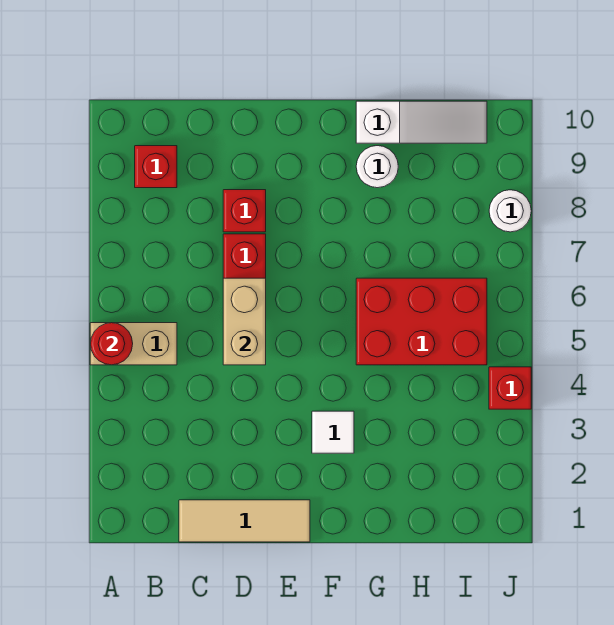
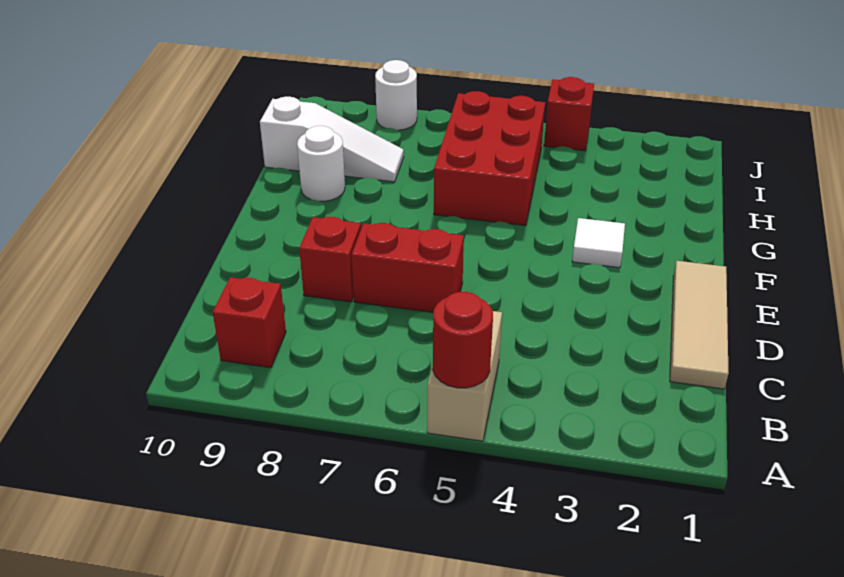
tan 1x2 brick [223,278,266,365] -> none
white 1x3 slope [356,101,487,143] -> white 1x3 slope turned to [260,97,404,182]

